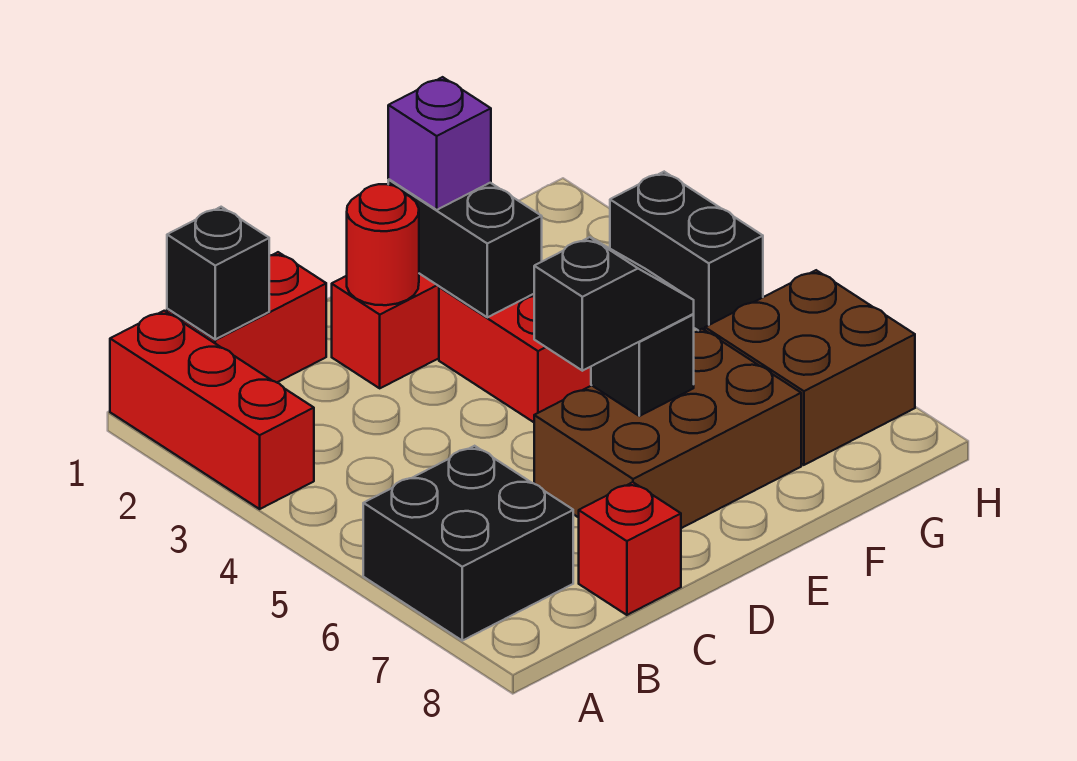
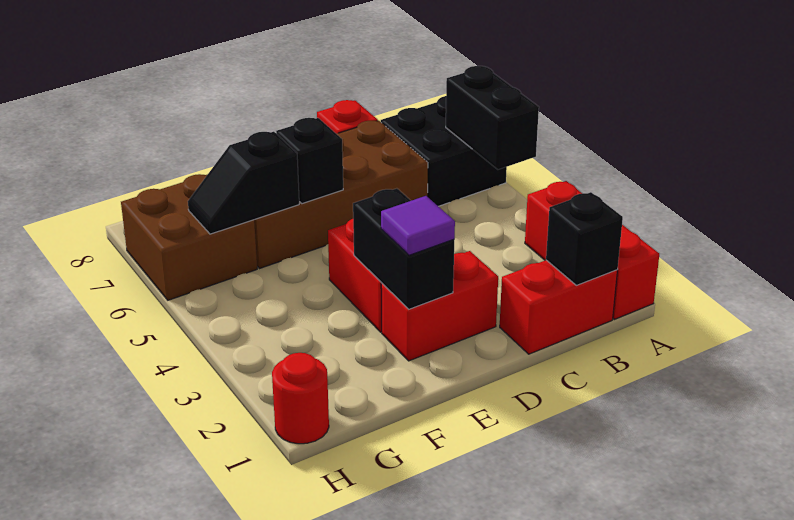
red 1x1 round brick [347,184,419,305] -> red 1x1 round brick moved to [272,353,329,444]
brown 2x3 brick [534,329,801,528] -> brown 2x4 brick [254,121,428,268]
black 1x2 slope [534,237,694,371] -> black 1x2 slope moved to [188,132,299,234]
purple 1x1 brick [388,77,491,210] -> purple 1x1 tile [381,196,455,255]
black 1x2 brick [610,172,763,331] -> black 1x2 brick moved to [446,66,539,170]

